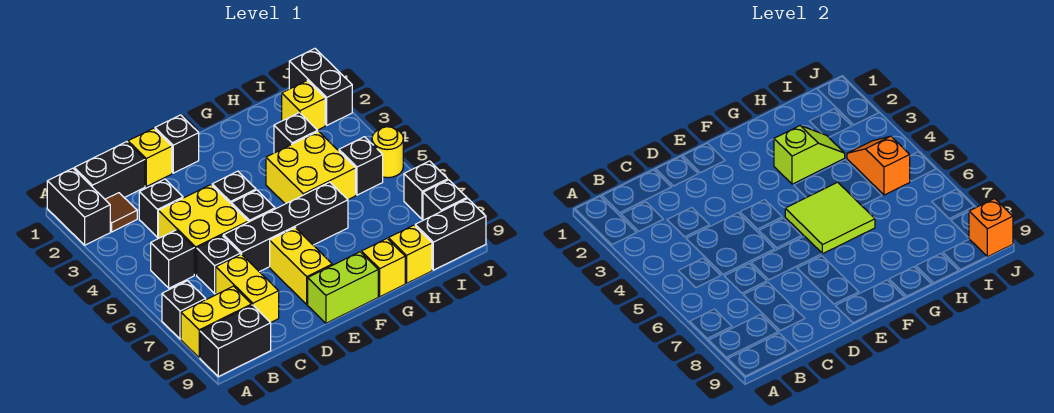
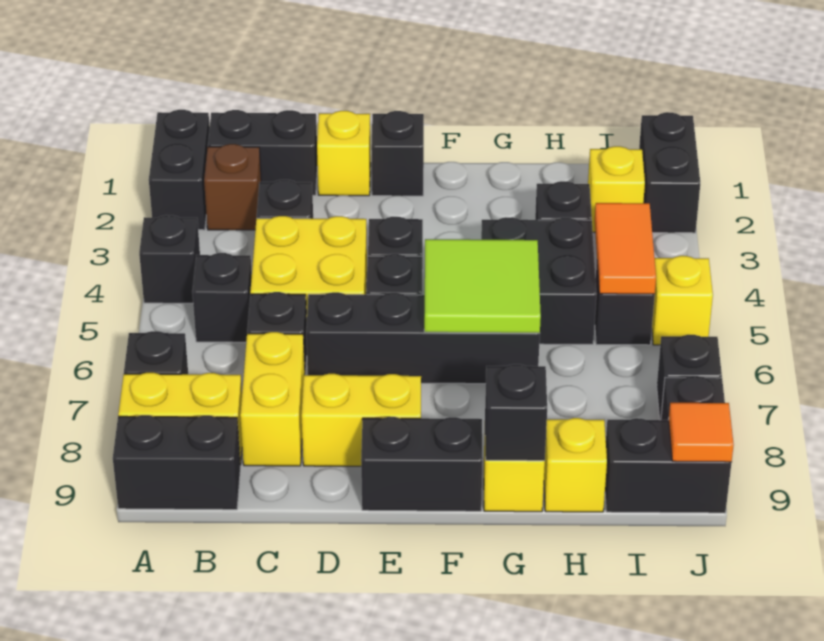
none -> black 1x1 brick [139,215,200,303]
brown 1x1 tile [105,193,137,232] -> brown 1x1 brick [204,144,261,230]
yellow 1x2 brick [270,228,332,304] -> yellow 1x2 brick turned to [302,374,421,466]
lime 1x2 brick [308,252,378,323] -> black 1x2 brick [361,417,483,511]
lime 1x2 slope [774,126,845,184] -> none
yellow 2x2 brick [266,131,356,204] -> black 2x2 brick [481,217,596,344]
none -> black 1x1 brick [485,364,547,461]
orange 1x2 slope [847,136,910,195] -> orange 1x2 tile [595,203,656,294]
yellow 1x1 round brick [372,127,403,178] -> yellow 1x1 brick [652,256,713,345]
orange 1x1 brick [969,199,1013,257] -> orange 1x1 tile [669,403,734,462]

